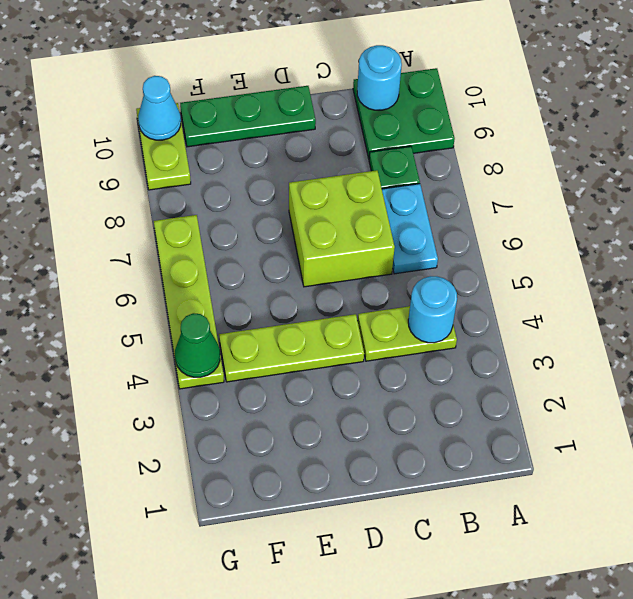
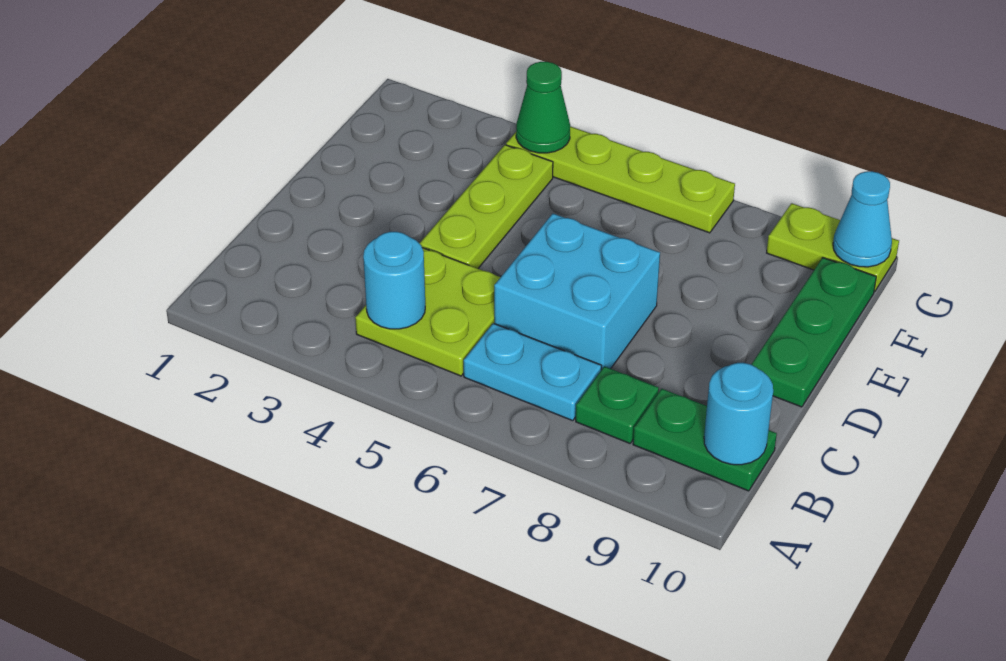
green 2x2 plate [353,68,455,158] -> green 1x2 plate [633,389,777,491]
lime 1x2 plate [358,306,457,361] -> lime 2x2 plate [355,248,500,376]
lime 2x2 brick [289,170,395,287] -> cyan 2x2 brick [494,214,660,370]

